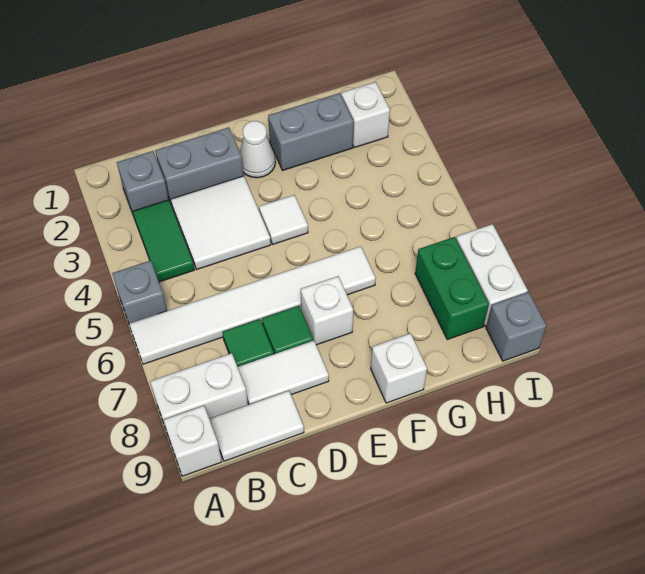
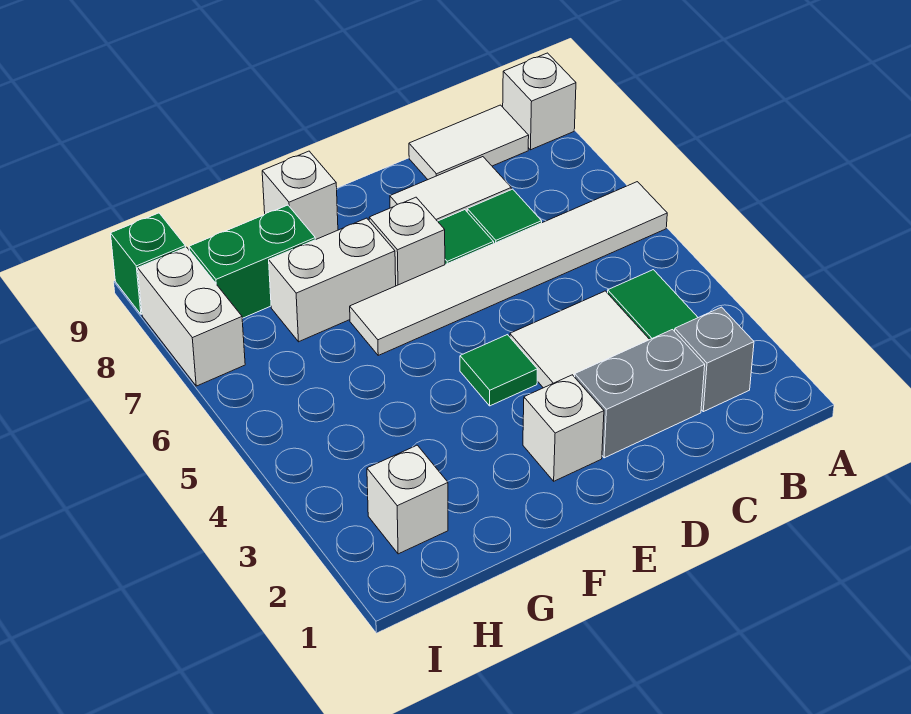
grey 1x1 brick [112,261,167,324] -> none
white 1x2 brick [150,353,248,431] -> white 1x2 brick moved to [269,218,396,342]
white 1x1 cone [240,121,275,178] -> white 1x1 brick [523,375,604,481]
white 1x1 tile [259,195,308,244] -> green 1x1 tile [460,335,538,406]
grey 1x2 brick [268,93,353,170] -> none
green 1x2 brick [415,237,489,340] -> green 1x2 brick turned to [189,205,315,318]
grey 1x1 brick [486,292,547,361] -> green 1x1 brick [111,213,186,314]

